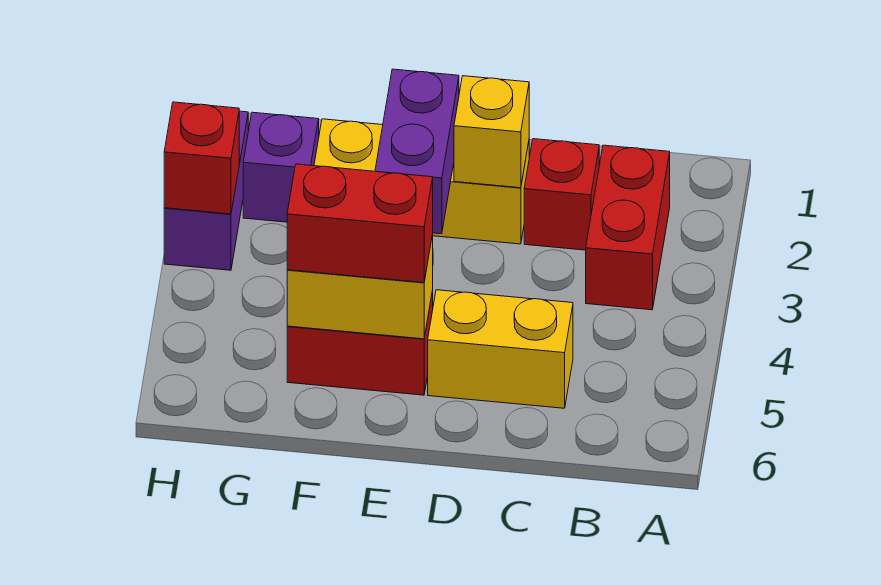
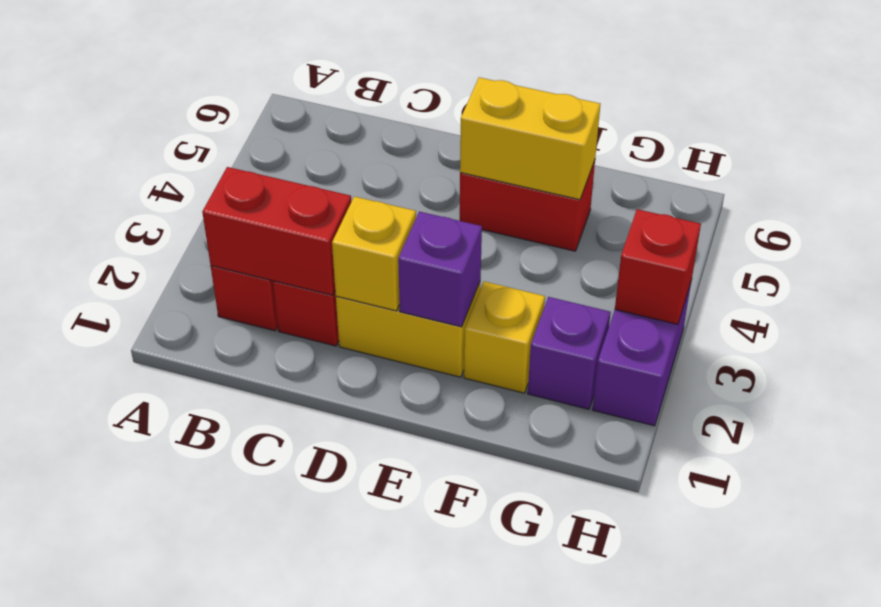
yellow 1x2 brick [428,290,573,408] -> none
purple 1x2 brick [375,69,459,234] -> purple 1x1 brick [398,212,482,327]
red 1x2 brick [287,164,433,283] -> red 1x2 brick moved to [202,167,351,295]

